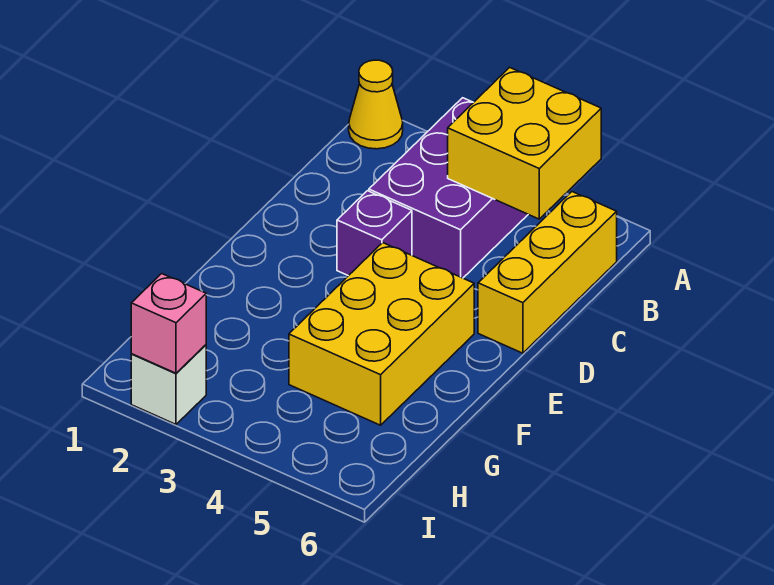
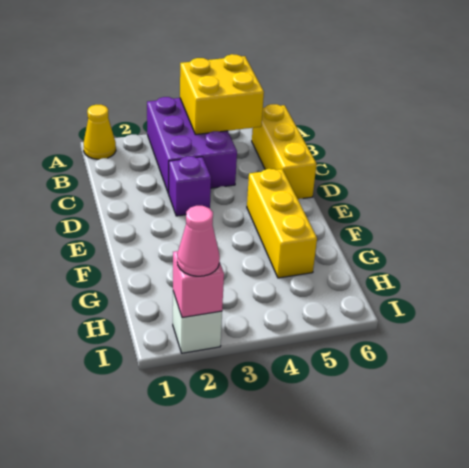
yellow 2x3 brick [289,243,474,425] -> yellow 1x3 brick [247,169,317,278]
none -> pink 1x1 cone [177,206,220,276]

